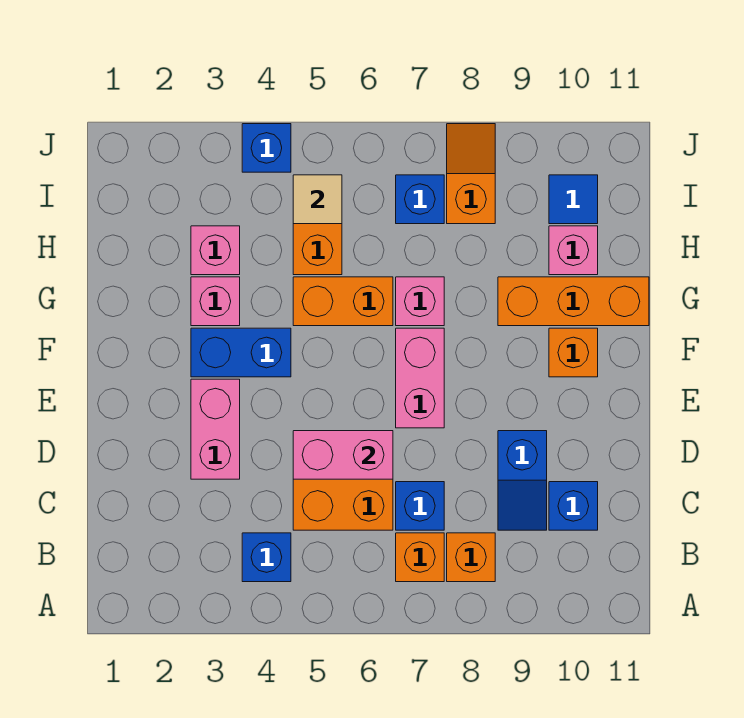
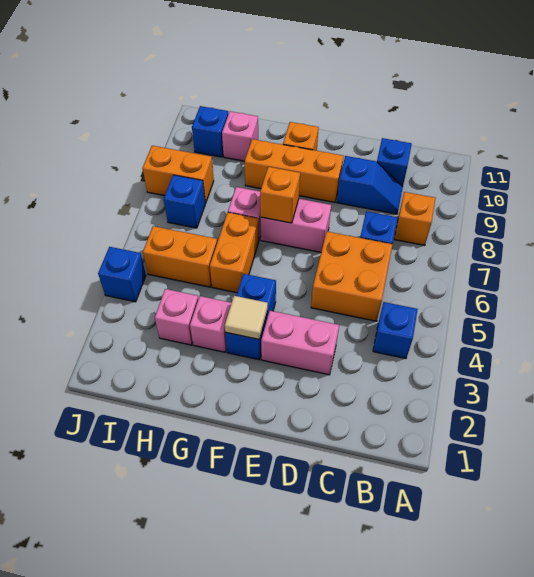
orange 1x1 brick [396,533,444,582] -> orange 1x1 brick moved to [260,167,300,223]
pink 1x2 brick [293,431,393,479] -> none
orange 1x3 brick [498,277,649,326] -> orange 1x3 brick turned to [245,139,344,202]
tan 1x1 tile [293,175,342,224] -> tan 1x1 tile moved to [225,296,268,340]
orange 1x2 slope [447,124,495,224] -> orange 1x2 brick [142,146,214,203]
blue 1x1 tile [549,175,598,224] -> blue 1x1 brick [192,106,229,157]

